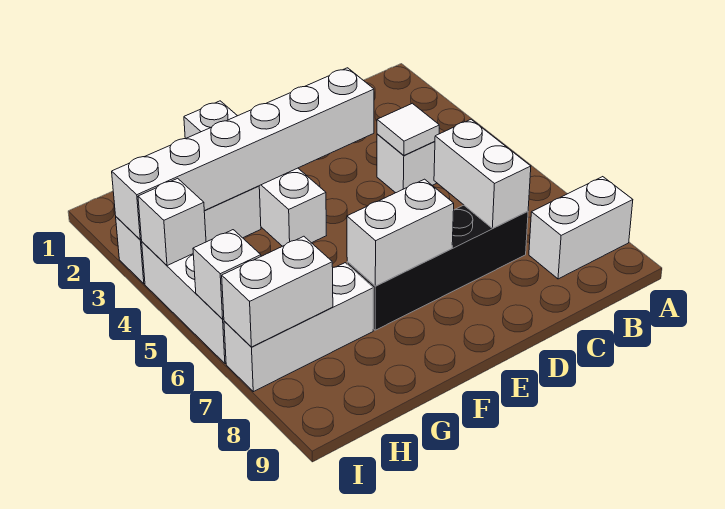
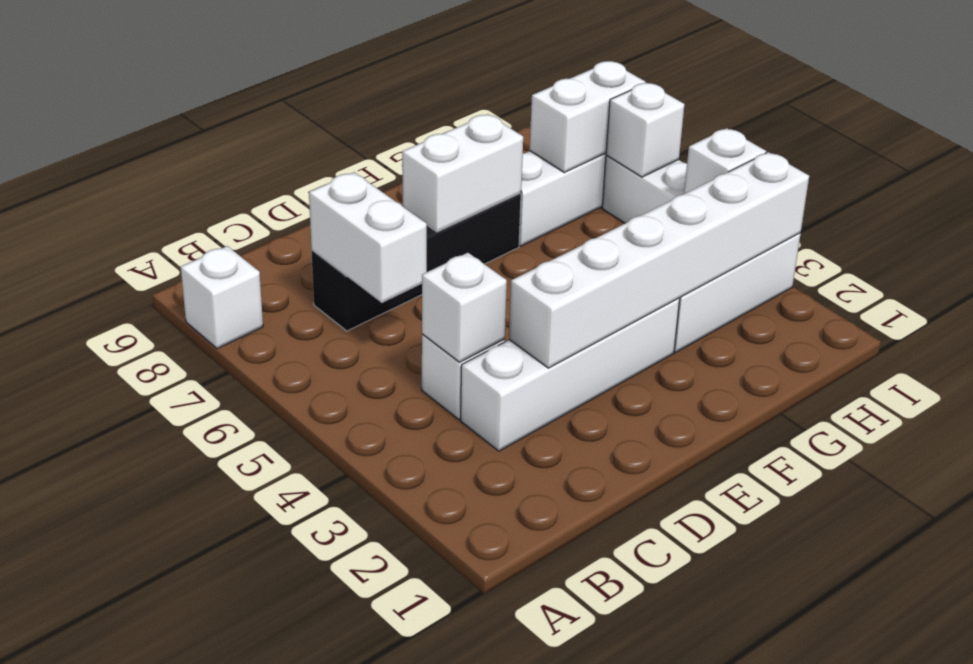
white 1x2 brick [529,177,633,279] -> white 1x1 brick [181,246,263,349]
white 1x1 tile [377,103,439,156] -> white 1x1 brick [422,253,507,362]
white 1x4 brick [184,101,326,246] -> white 1x4 brick turned to [461,298,680,451]

